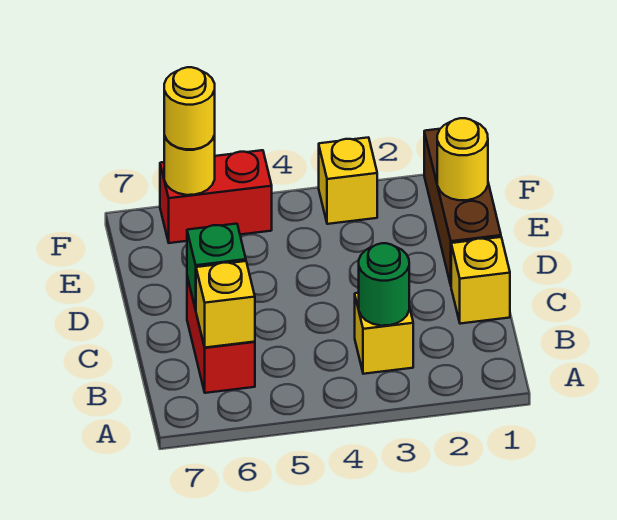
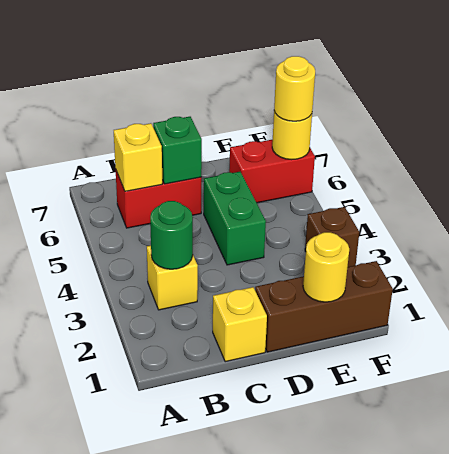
none -> green 1x2 brick [204,172,266,265]
yellow 1x1 brick [319,137,377,224] -> brown 1x1 brick [305,207,359,267]
red 1x2 brick [160,150,272,243] -> red 1x2 brick turned to [229,139,315,203]

